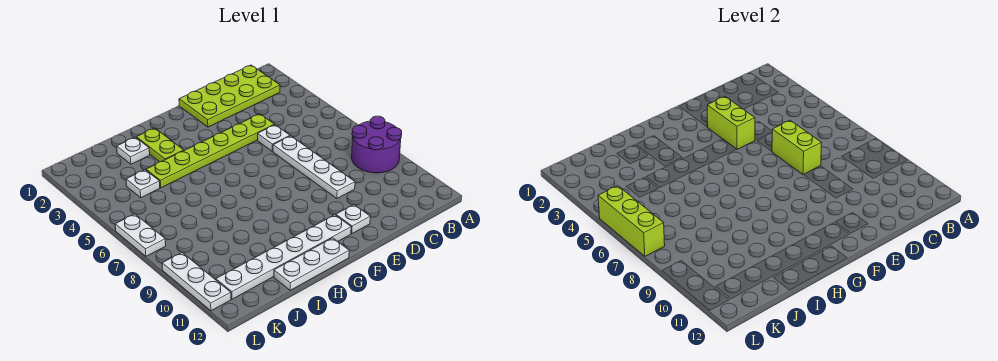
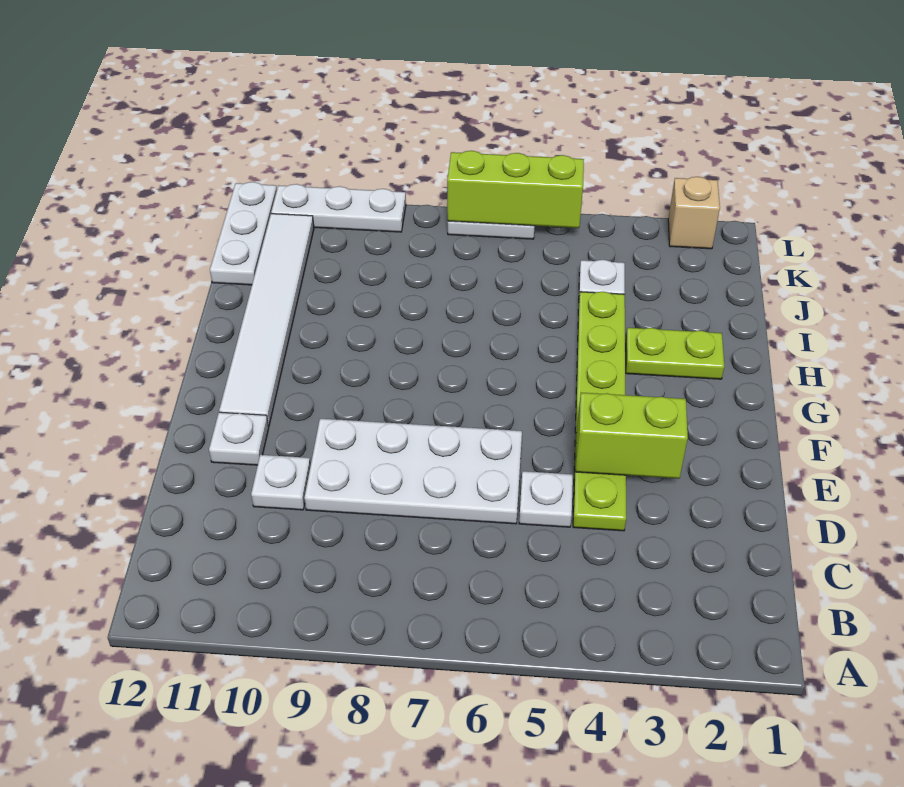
purple 2x2 round brick [352,116,402,173] -> none
lime 2x4 plate [179,65,280,127] -> none
white 1x4 plate [273,136,355,198] -> white 2x4 plate [304,419,522,524]
lime 1x2 brick [772,120,822,175] -> none
white 1x6 plate [216,215,351,299] -> white 1x6 tile [219,214,314,426]
white 1x3 plate [274,238,349,290] -> white 1x3 plate moved to [210,182,277,285]
white 1x1 plate [117,137,150,164] -> white 1x1 plate moved to [251,455,311,510]
none -> tan 1x1 brick [668,177,720,249]

